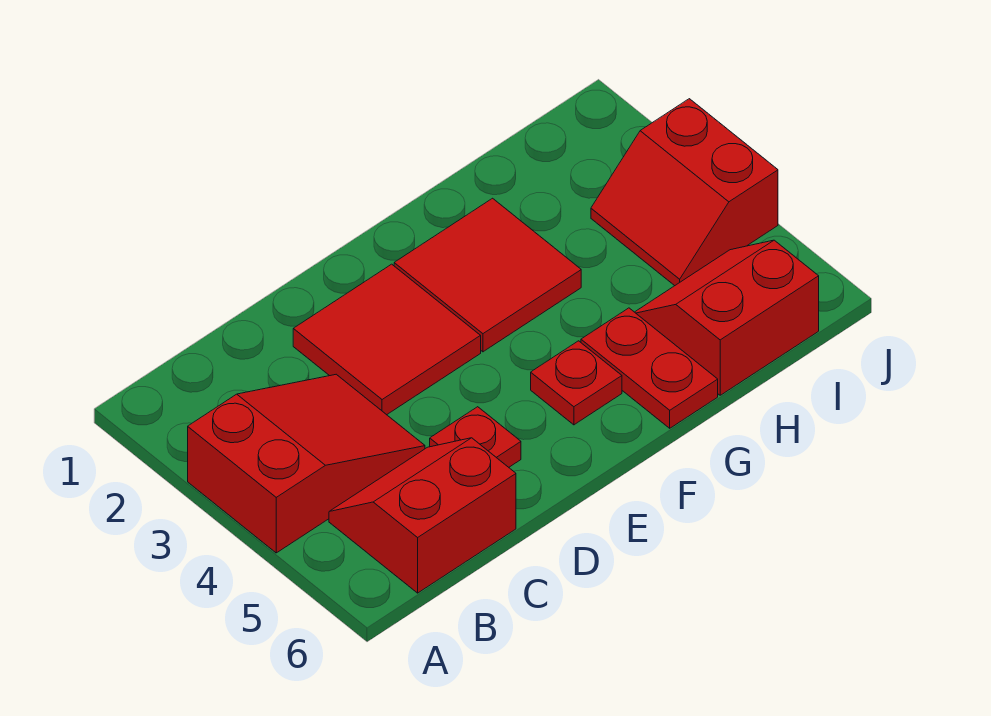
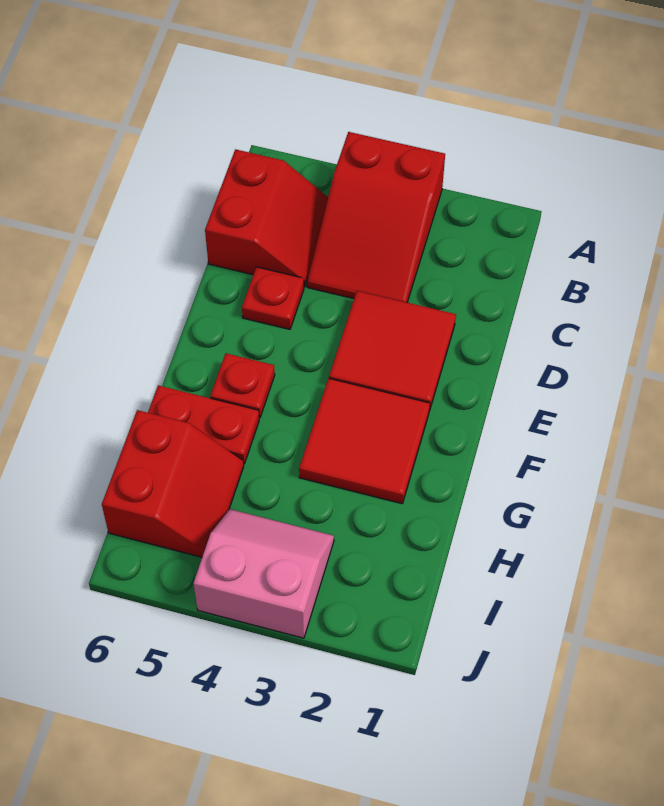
red 2x2 slope [591,99,778,286] -> pink 2x2 slope [193,509,334,638]

